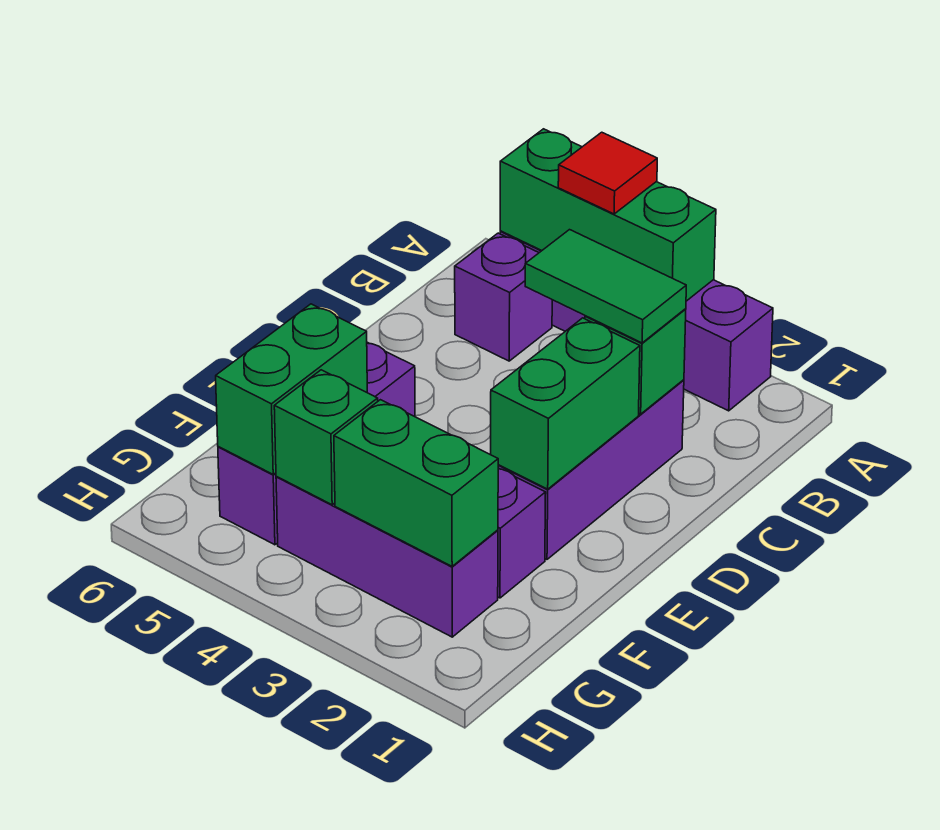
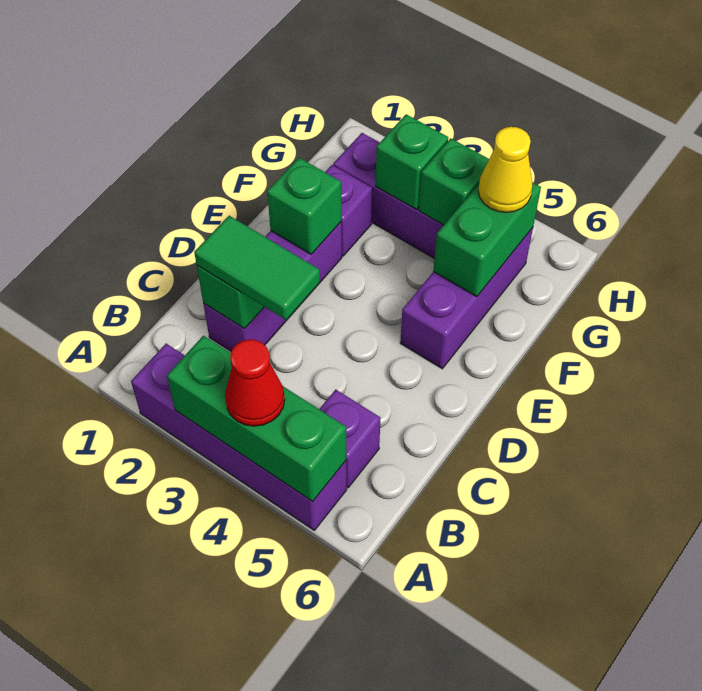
red 1x1 tile [558,132,657,214] -> red 1x1 cone [225,339,285,426]
green 1x2 brick [491,318,640,489] -> green 1x1 brick [267,158,341,254]
green 1x2 brick [334,400,498,566] -> green 1x1 brick [376,114,448,210]
none -> yellow 1x1 cone [478,127,533,212]

